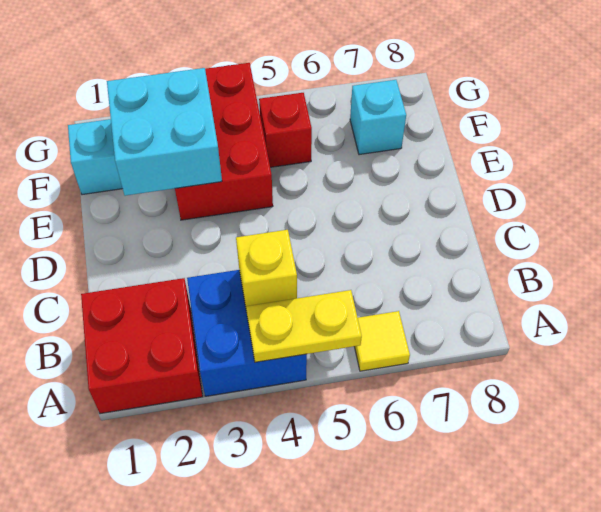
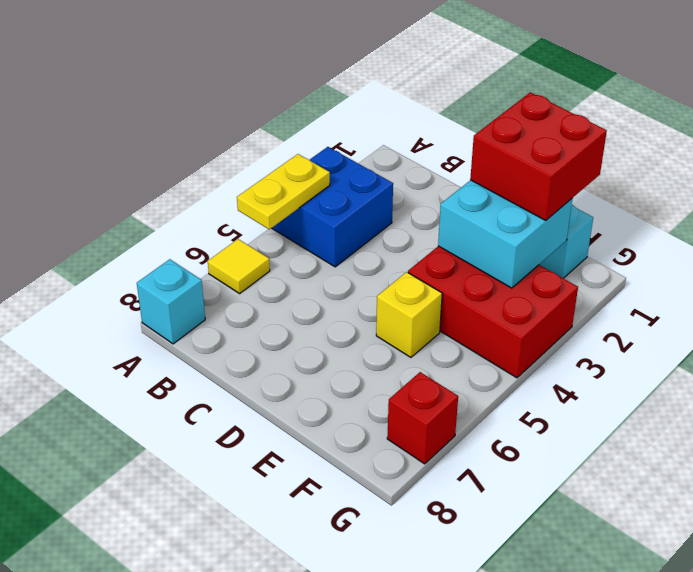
red 2x2 brick [81,278,203,414] -> red 2x2 brick moved to [470,92,607,220]
yellow 1x1 brick [236,230,297,312] -> yellow 1x1 brick moved to [376,272,442,357]
red 1x1 brick [259,93,312,167] -> red 1x1 brick moved to [387,372,458,464]
cyan 1x1 brick [350,80,406,155] -> cyan 1x1 brick moved to [137,259,205,344]

